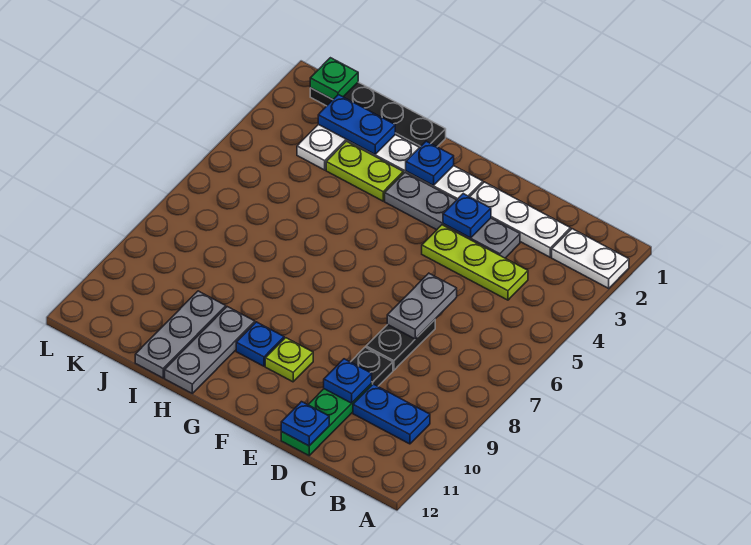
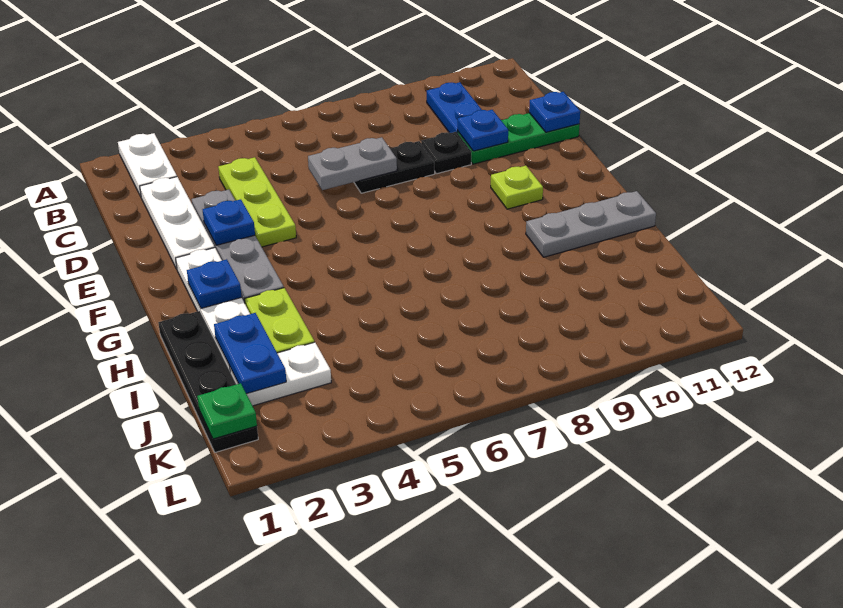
blue 1x1 plate [236,322,284,366] -> none
grey 1x3 plate [135,291,226,378] -> none

